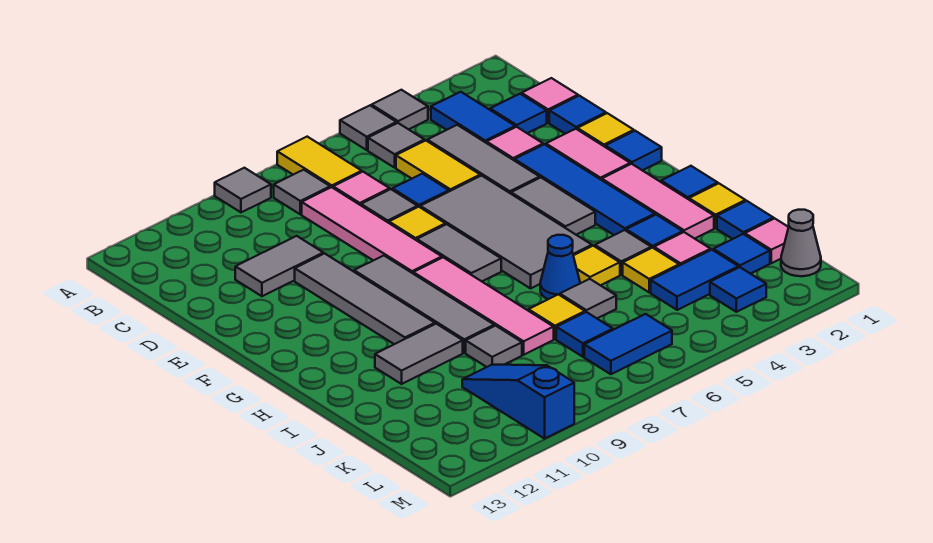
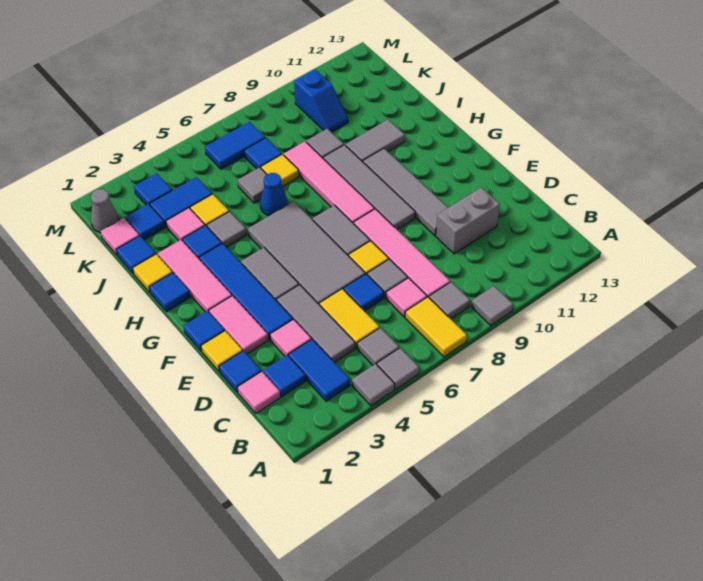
grey 1x2 tile [235,236,323,296] -> grey 1x2 brick [436,187,500,254]
yellow 1x1 tile [573,246,620,285] -> none
blue 1x3 slope [462,365,574,439] -> blue 1x2 slope [294,69,348,132]

